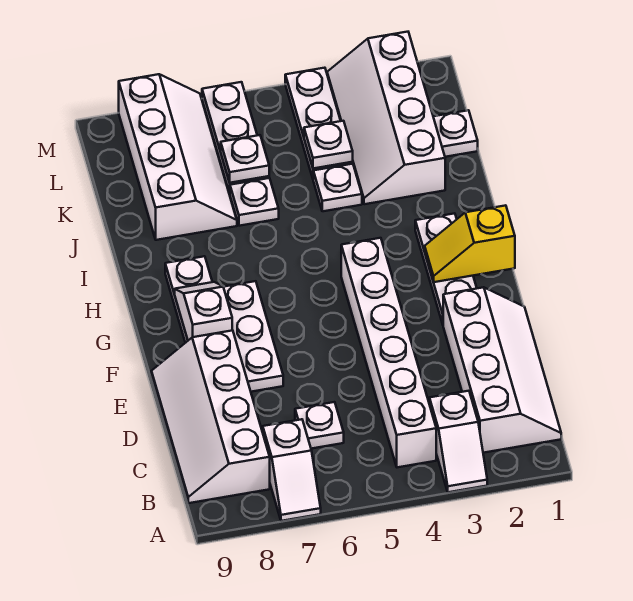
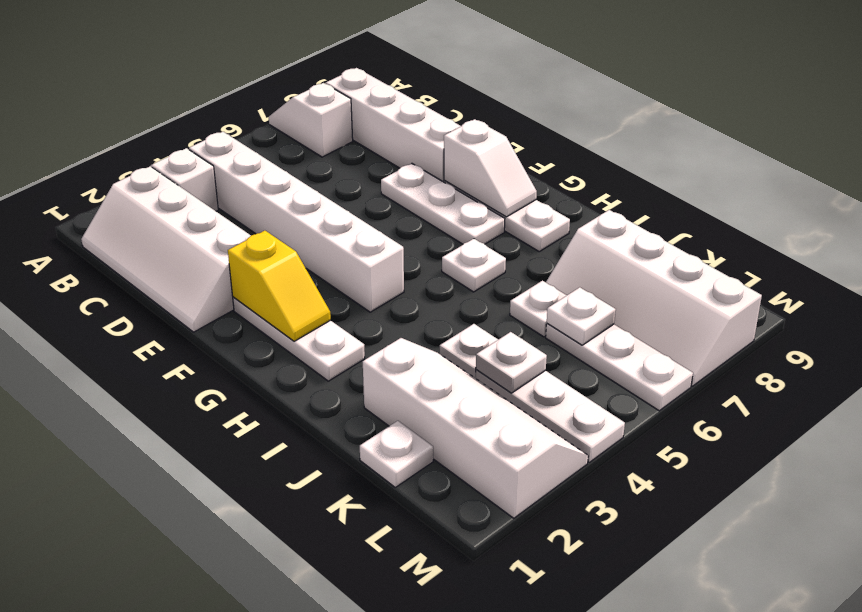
white 1x1 plate [295,402,344,449] -> white 1x1 plate moved to [442,239,506,292]
yellow 1x2 slope [425,205,515,282] -> yellow 1x2 slope turned to [228,231,331,341]

